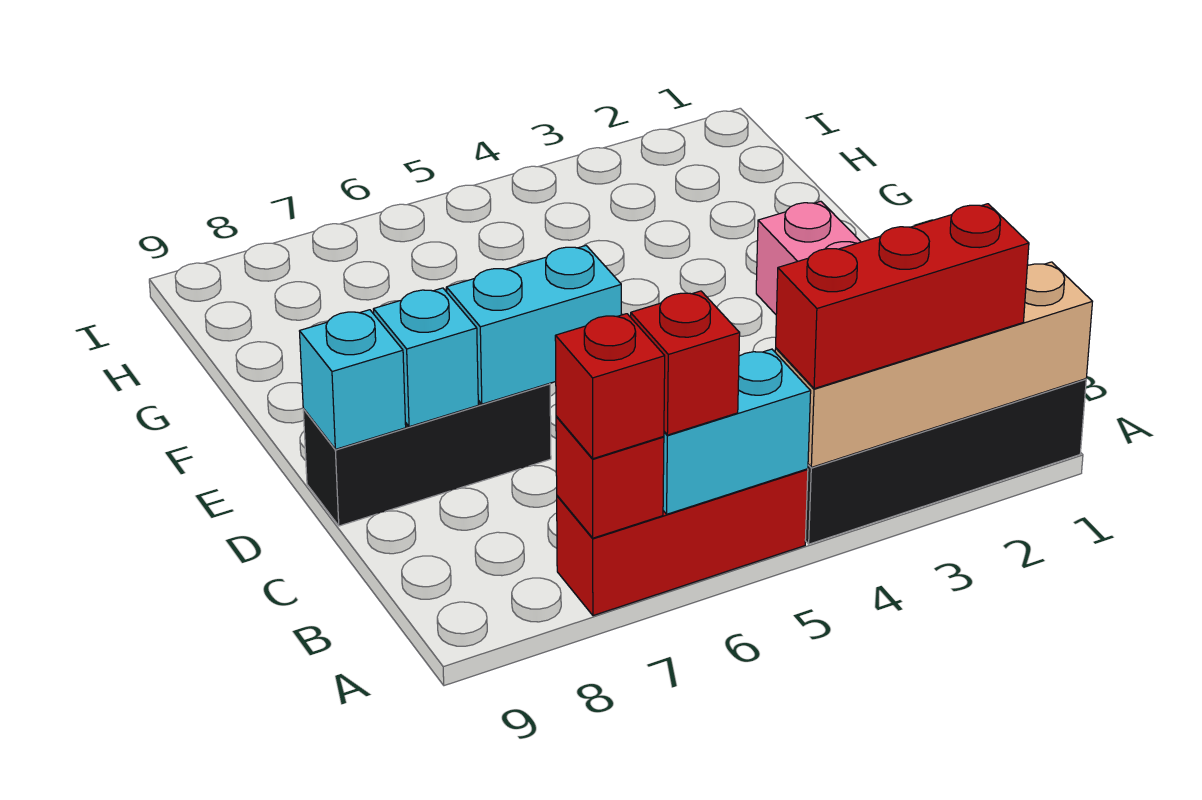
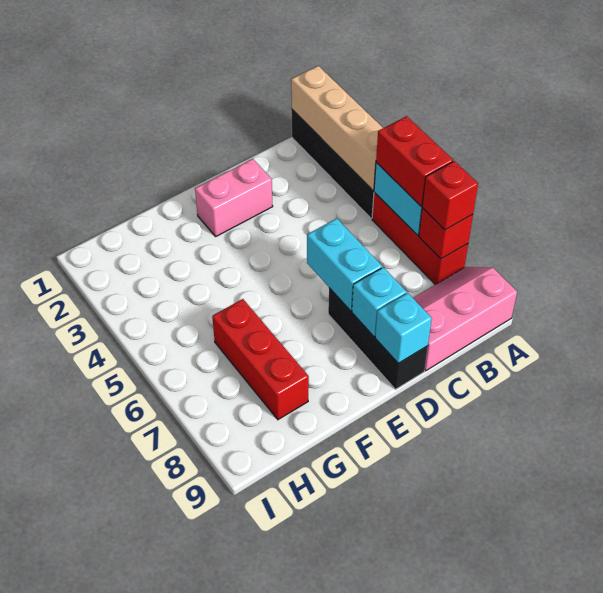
red 1x3 brick [776,204,1029,389] -> red 1x3 brick moved to [212,299,309,420]
red 1x1 brick [631,291,740,435] -> red 1x2 brick [376,116,453,206]
none -> pink 2x3 slope [413,267,517,371]

